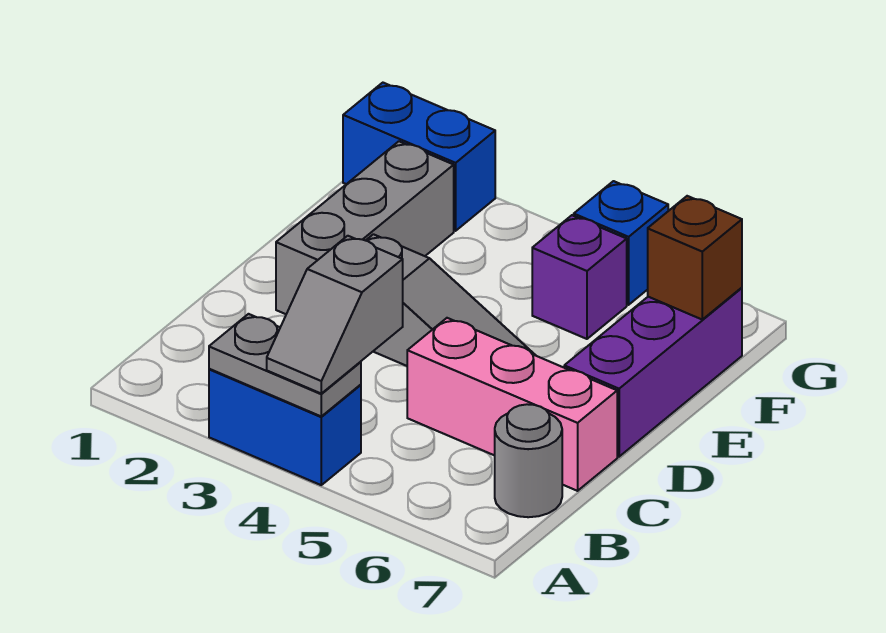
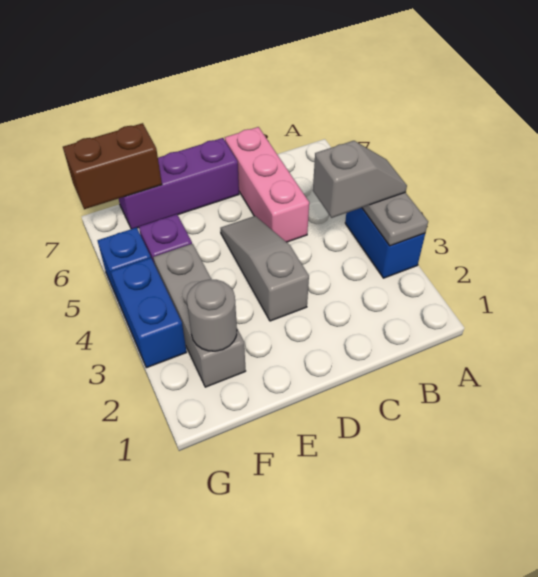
grey 1x1 round brick [495,404,562,517] -> grey 1x1 round brick moved to [187,280,237,351]
grey 1x3 brick [276,141,454,314] -> grey 1x3 brick turned to [153,244,246,387]
brown 1x1 brick [648,196,742,319] -> brown 1x2 brick [63,123,162,209]
blue 1x2 brick [343,83,495,231] -> blue 1x2 brick moved to [111,258,187,368]

